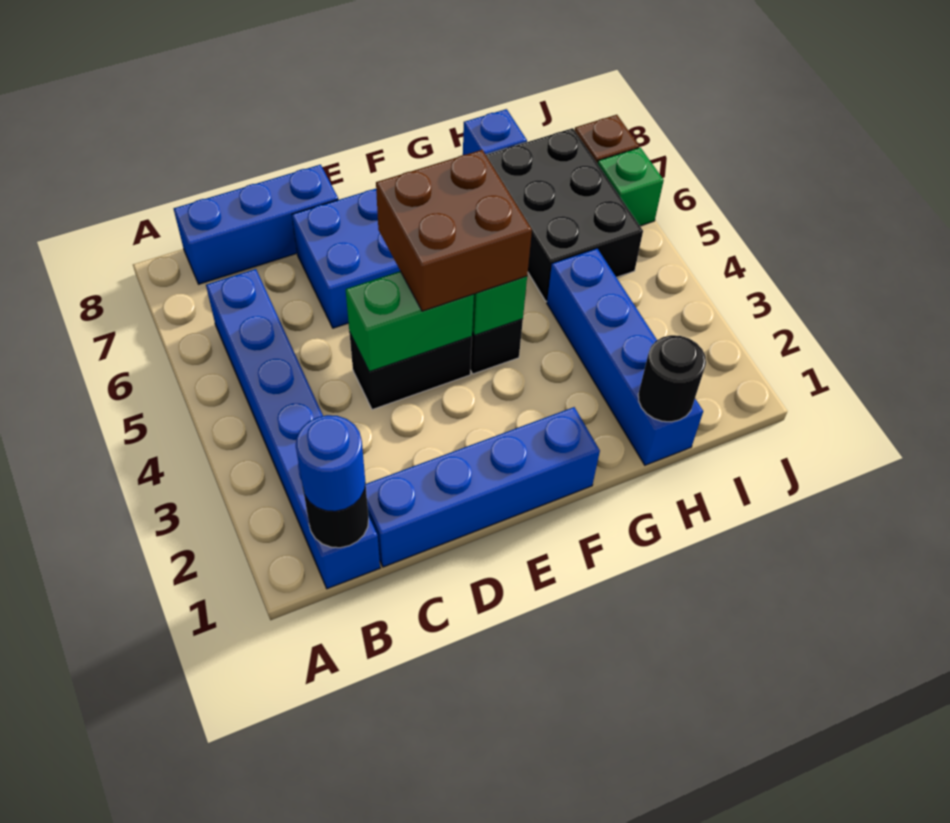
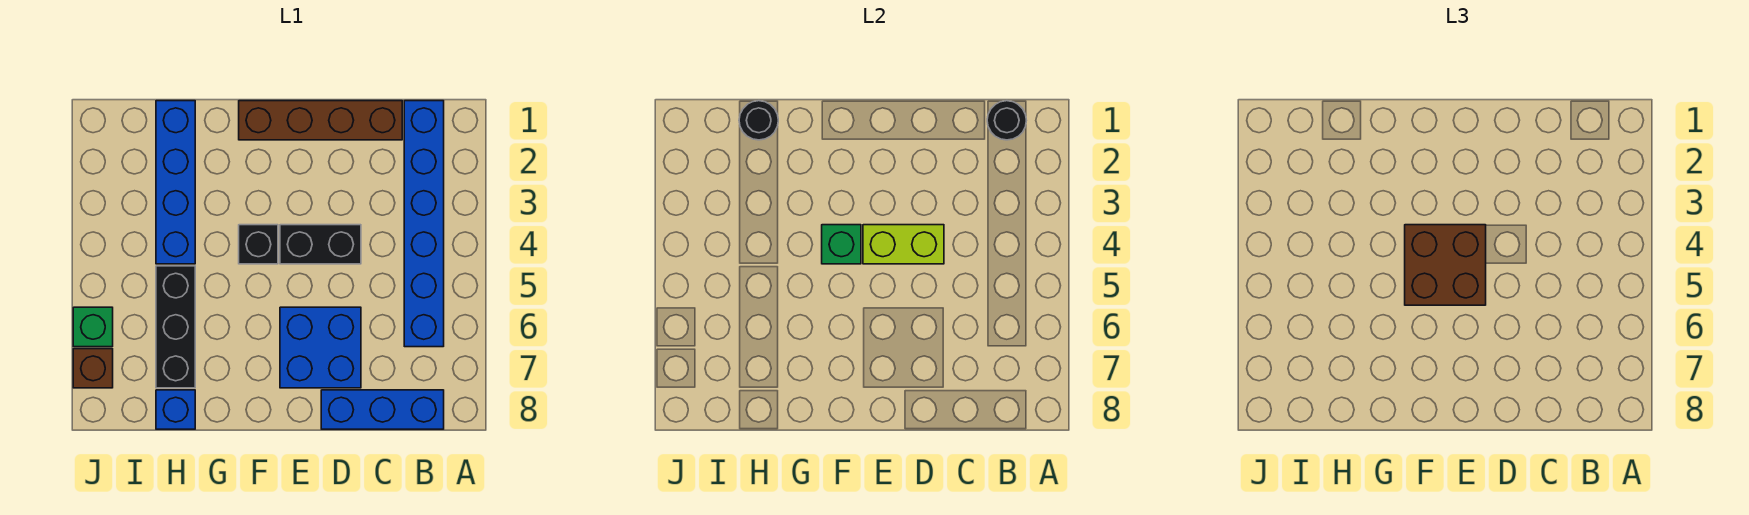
blue 1x1 round brick [296,415,365,511] -> none
blue 1x4 brick [366,407,600,567] -> brown 1x4 brick [239,101,402,140]
green 1x2 brick [346,271,474,372] -> lime 1x2 brick [863,225,944,264]
black 2x3 brick [486,128,643,301] -> black 1x3 brick [156,266,195,388]

